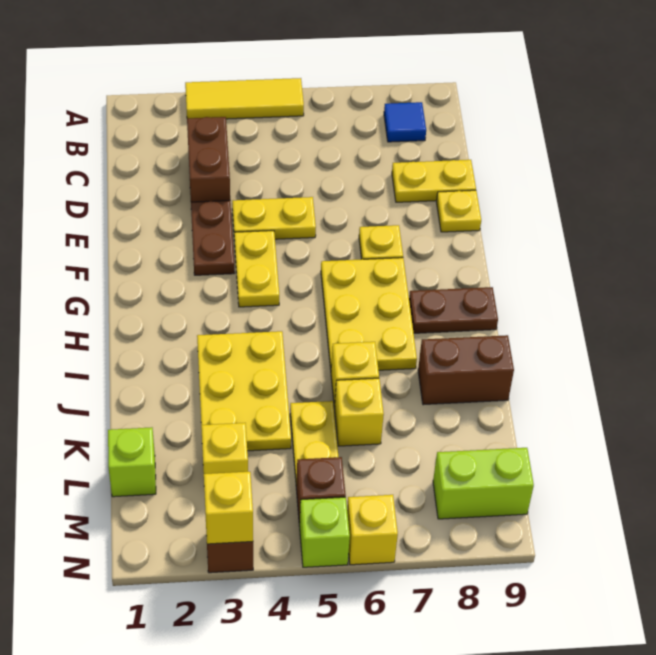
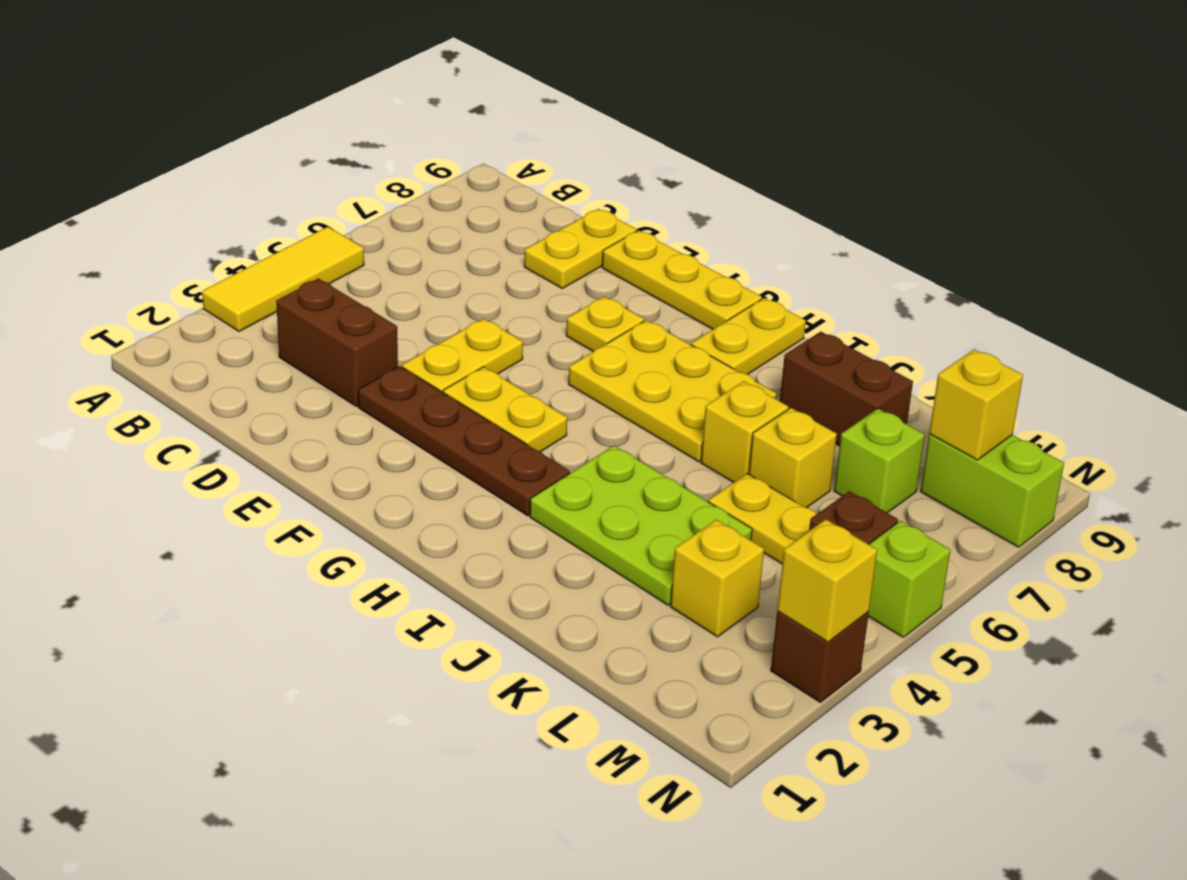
blue 1x1 tile [384,102,426,142] -> none
brown 1x2 plate [191,200,234,275] -> brown 1x4 plate [358,366,570,516]
yellow 1x1 plate [436,190,481,232] -> yellow 1x3 plate [602,230,762,329]
brown 1x2 plate [409,287,498,333] -> yellow 1x2 plate [691,298,806,374]
yellow 2x3 plate [197,331,291,451] -> lime 2x3 plate [530,446,752,605]
brown 1x2 brick [418,335,514,405] -> brown 1x2 brick turned to [780,332,913,446]
lime 1x1 brick [108,427,156,497] -> lime 1x1 brick moved to [834,409,925,513]
lime 1x2 brick [433,448,534,519] -> lime 1x2 brick turned to [921,434,1064,547]
yellow 1x1 brick [347,495,398,565] -> yellow 1x1 brick moved to [929,349,1023,460]

